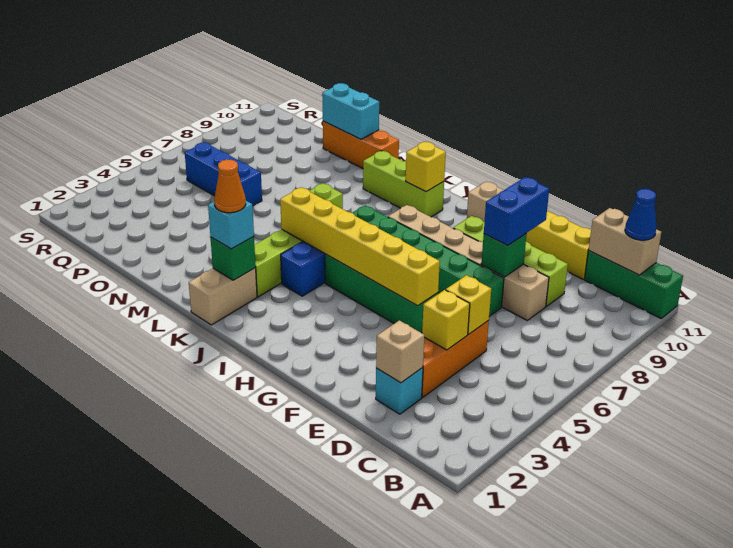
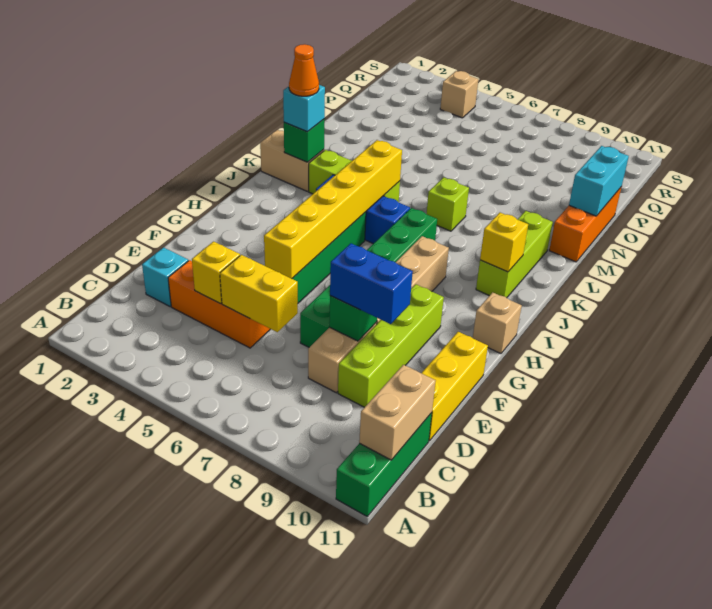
blue 1x1 cone [625,189,657,240] -> none
tan 1x1 brick [376,320,425,383] -> tan 1x1 brick moved to [440,71,478,118]
yellow 1x1 brick [446,275,491,334] -> yellow 1x2 brick [220,255,298,332]
blue 1x3 brick [185,142,262,206] -> none

